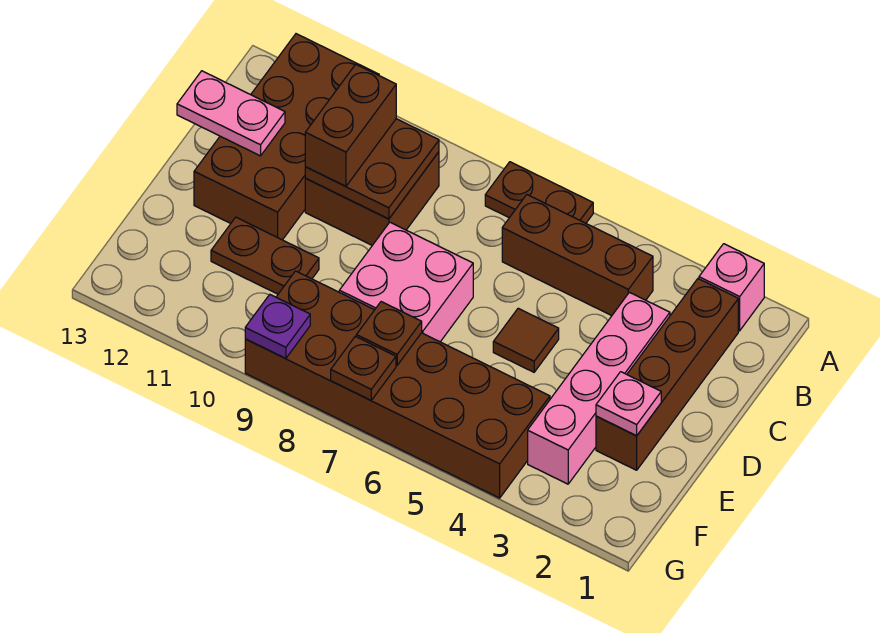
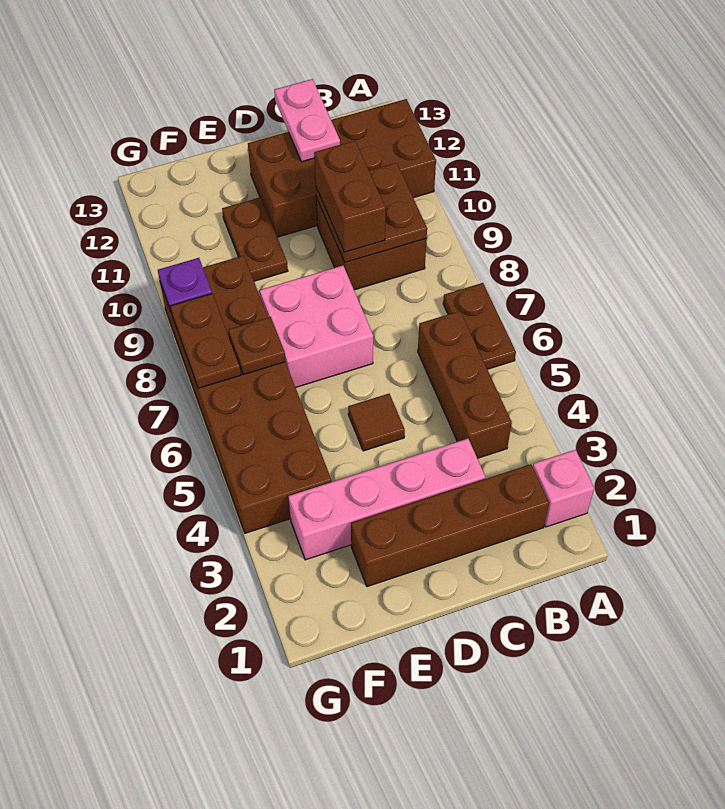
brown 1x2 brick [305,64,396,186] -> brown 1x2 brick turned to [314,141,386,252]
pink 1x1 plate [596,372,661,436] -> none
brown 1x1 plate [331,336,396,400] -> brown 1x2 plate [170,294,241,388]

